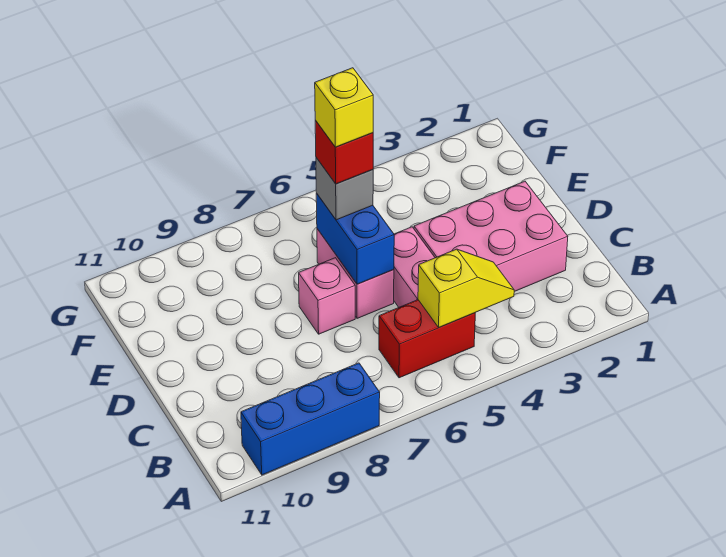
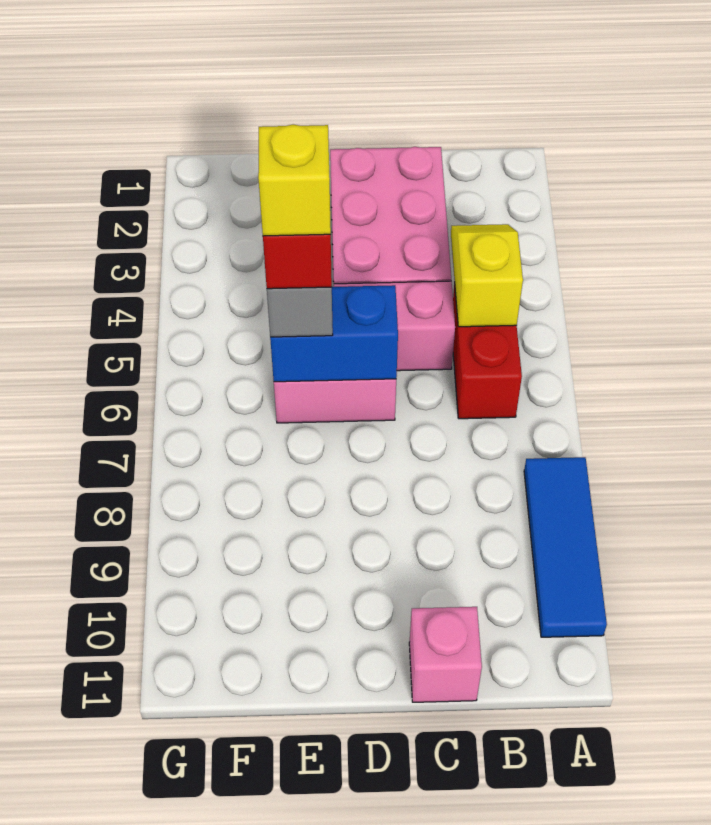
blue 1x3 brick [241,363,380,475] -> blue 1x3 tile [524,457,607,637]
pink 1x1 brick [299,258,355,334] -> pink 1x1 brick moved to [409,607,482,702]

